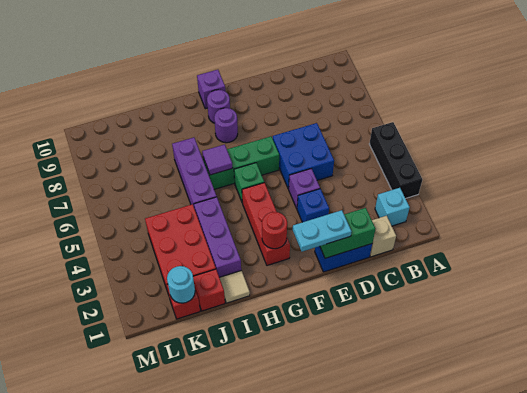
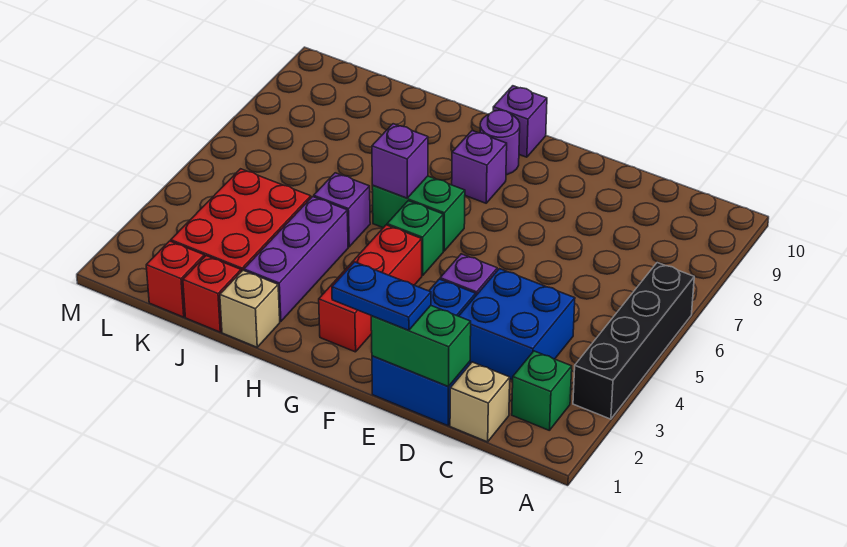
black 1x3 brick [369,122,422,198] -> black 1x4 brick [573,262,694,419]
cyan 1x1 brick [375,188,410,226] -> green 1x1 brick [512,351,572,431]
blue 2x2 brick [273,123,334,189] -> blue 2x2 brick moved to [459,269,575,380]
cyan 1x2 plate [293,210,352,252] -> blue 1x2 plate [332,262,431,331]
green 1x3 brick [203,136,279,189] -> green 1x2 brick [372,176,465,251]
red 1x1 round brick [262,212,287,249] -> none
purple 1x1 round brick [214,108,238,143] -> purple 1x1 brick [452,131,507,203]
purple 1x1 tile [202,144,232,175] -> purple 1x1 brick [372,124,428,198]
tan 1x1 tile [219,271,250,303] -> tan 1x1 brick [220,270,280,347]
purple 1x3 brick [172,138,217,206] -> purple 1x1 brick [314,173,370,247]
cyan 1x1 round brick [167,266,195,303] -> none

